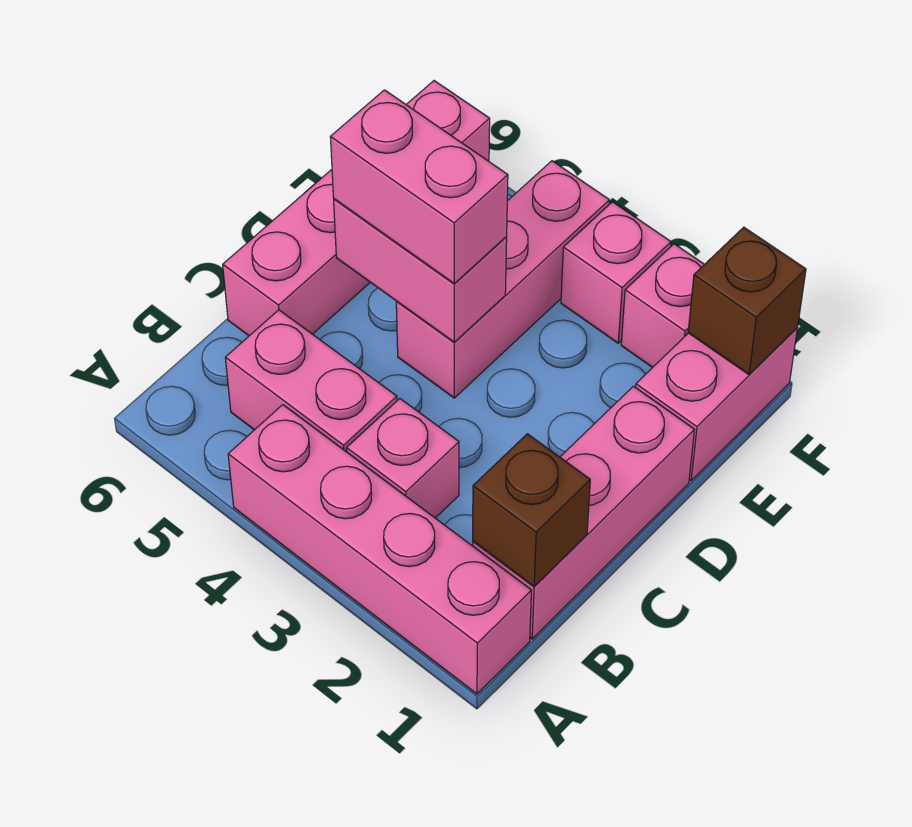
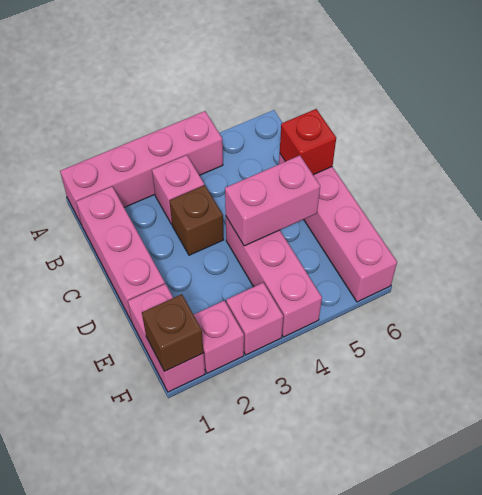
brown 1x1 brick [473,434,590,587] -> brown 1x1 brick moved to [170,185,224,255]
pink 1x2 brick [225,310,397,452] -> none
none -> red 1x1 brick [280,109,336,175]
pink 1x2 brick [330,90,508,284] -> none

